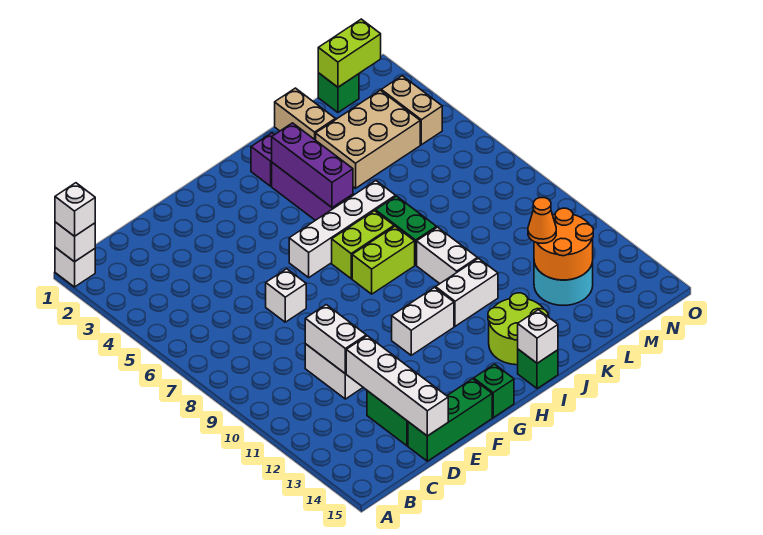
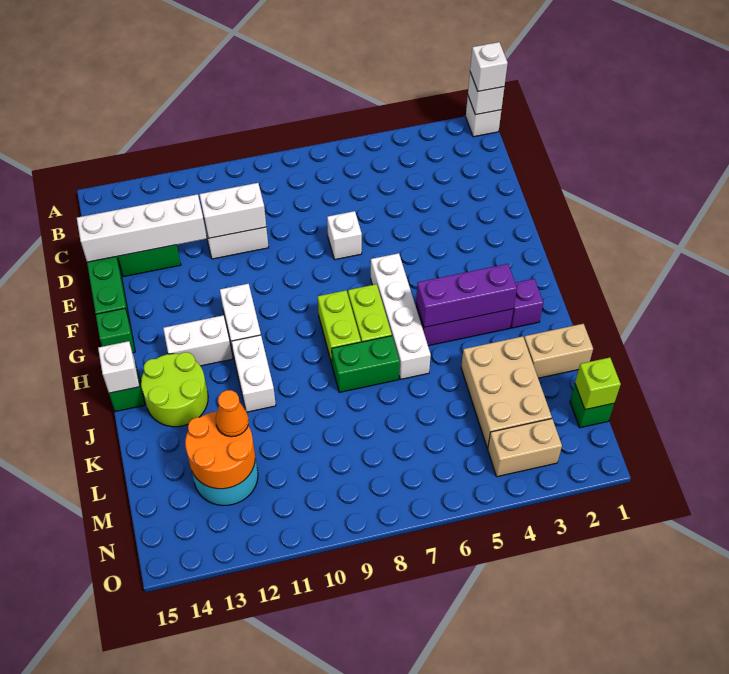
white 1x2 brick [417,227,477,284] -> white 1x2 brick moved to [163,315,233,366]
lime 1x2 brick [318,19,381,87] -> lime 1x1 brick [575,358,621,410]

